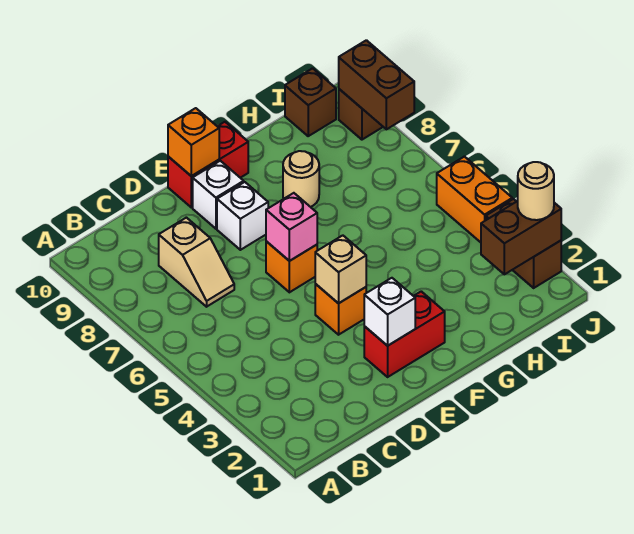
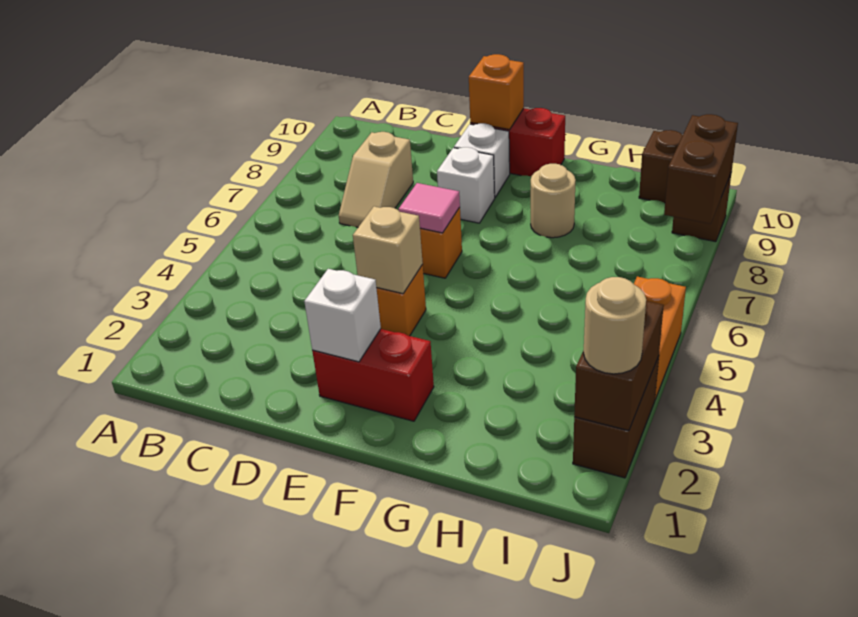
pink 1x1 brick [266,193,317,261] -> pink 1x1 tile [399,183,460,233]
brown 1x2 brick [481,201,561,274] -> brown 1x2 brick turned to [574,301,664,431]

